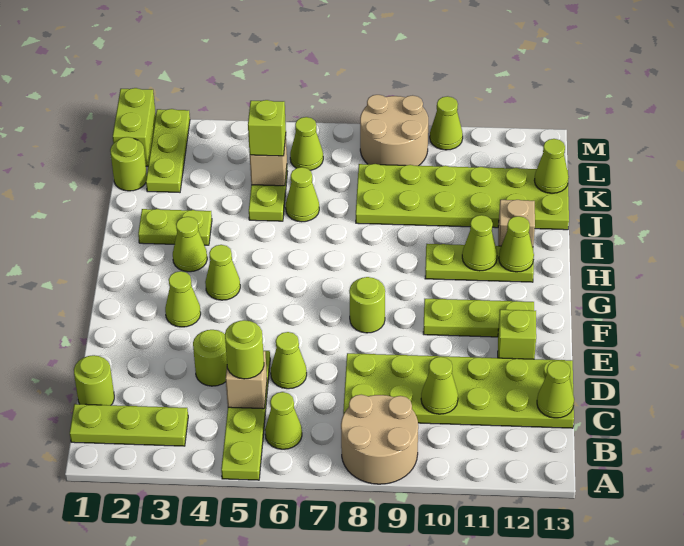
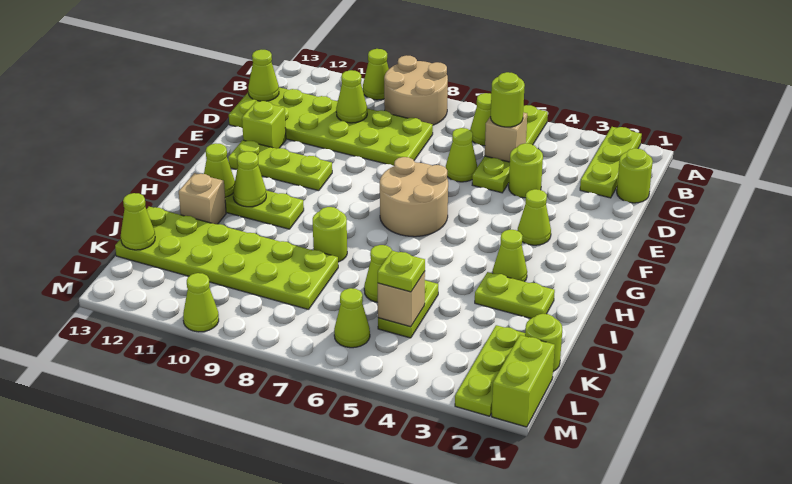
lime 1x3 plate [70,404,188,446] -> lime 1x3 plate turned to [580,127,642,198]
lime 1x1 round brick [349,277,385,333] -> lime 1x1 round brick moved to [313,207,347,262]
lime 1x1 cone [205,245,240,300] -> lime 1x1 cone moved to [363,49,389,100]
lime 1x1 brick [248,100,286,156] -> lime 1x1 plate [378,251,425,292]
tan 2x2 round brick [360,95,428,166] -> tan 2x2 round brick moved to [380,157,448,237]

